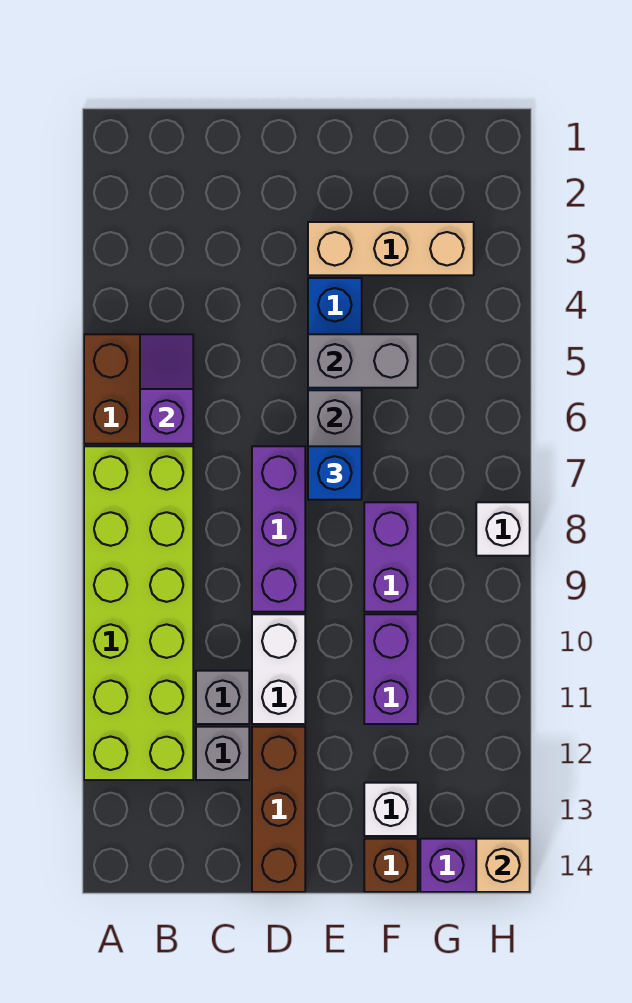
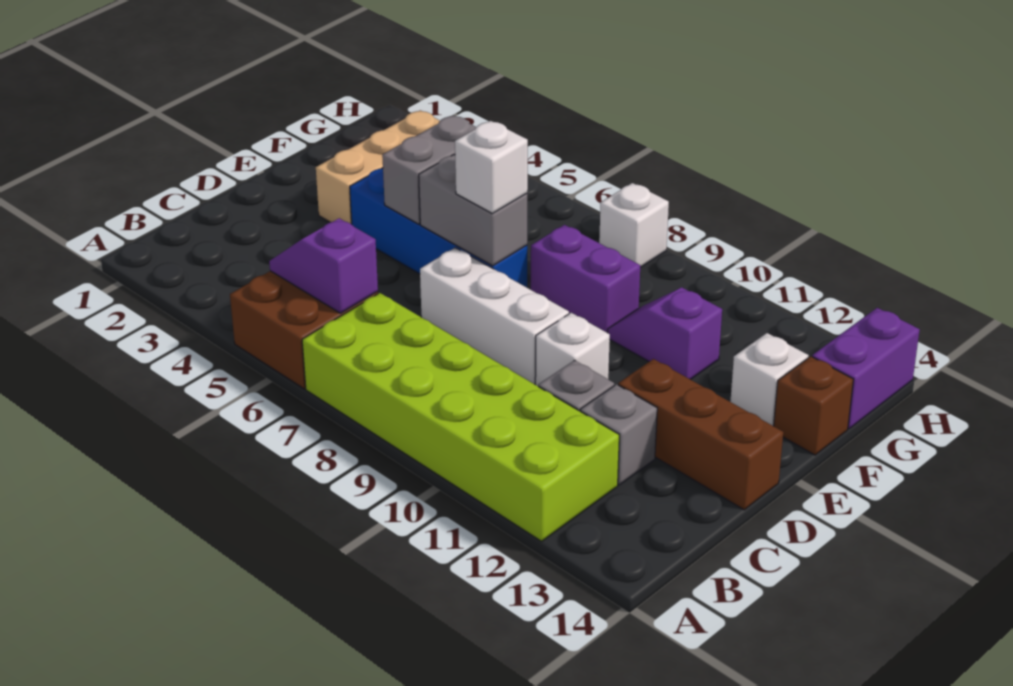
purple 1x3 brick [252,446,305,612] -> white 1x3 brick [420,248,569,384]
white 1x2 brick [252,614,305,724] -> white 1x1 brick [535,313,610,386]
blue 1x1 brick [308,446,362,500] -> white 1x1 brick [455,121,528,213]
purple 1x2 brick [364,614,418,724] -> purple 1x2 slope [608,287,722,379]
tan 1x1 brick [476,839,530,892] -> none

